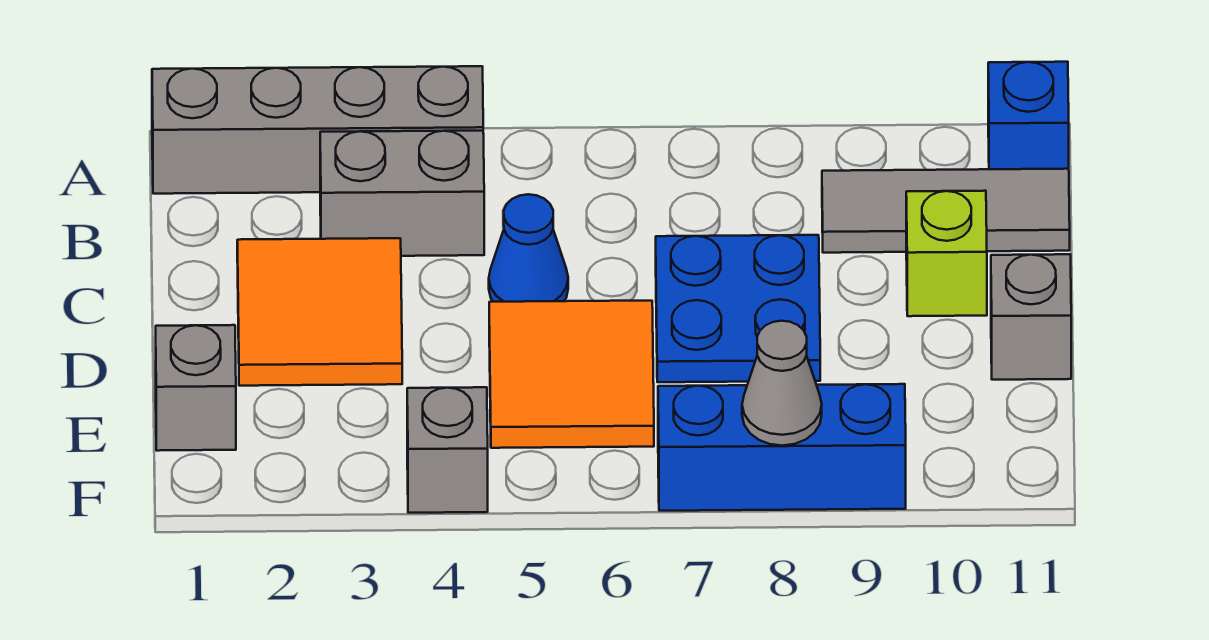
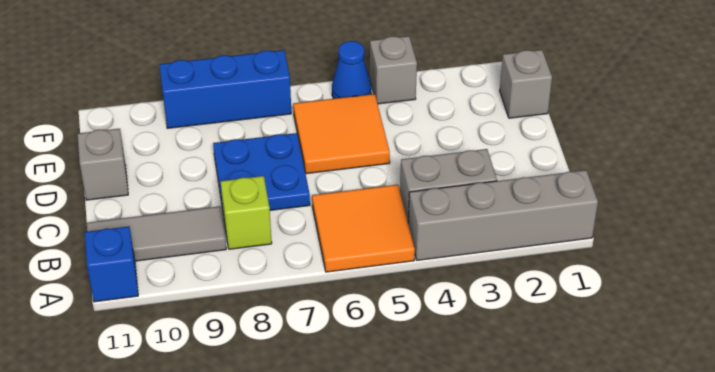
orange 2x2 tile [237,238,402,386] -> orange 2x2 tile moved to [312,185,415,272]
blue 1x1 cone [489,194,568,302] -> blue 1x1 cone moved to [332,41,371,99]
lime 1x1 brick [906,191,987,316] -> lime 1x1 brick moved to [221,176,272,249]
grey 1x1 cone [742,321,822,446] -> none

